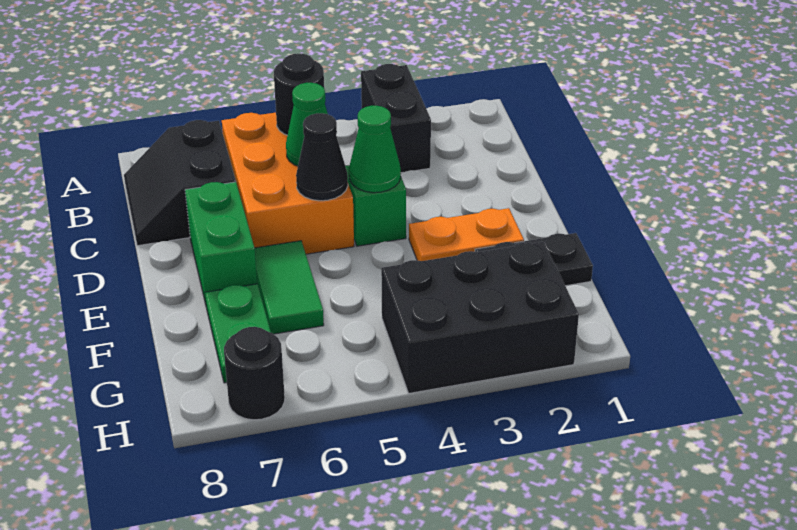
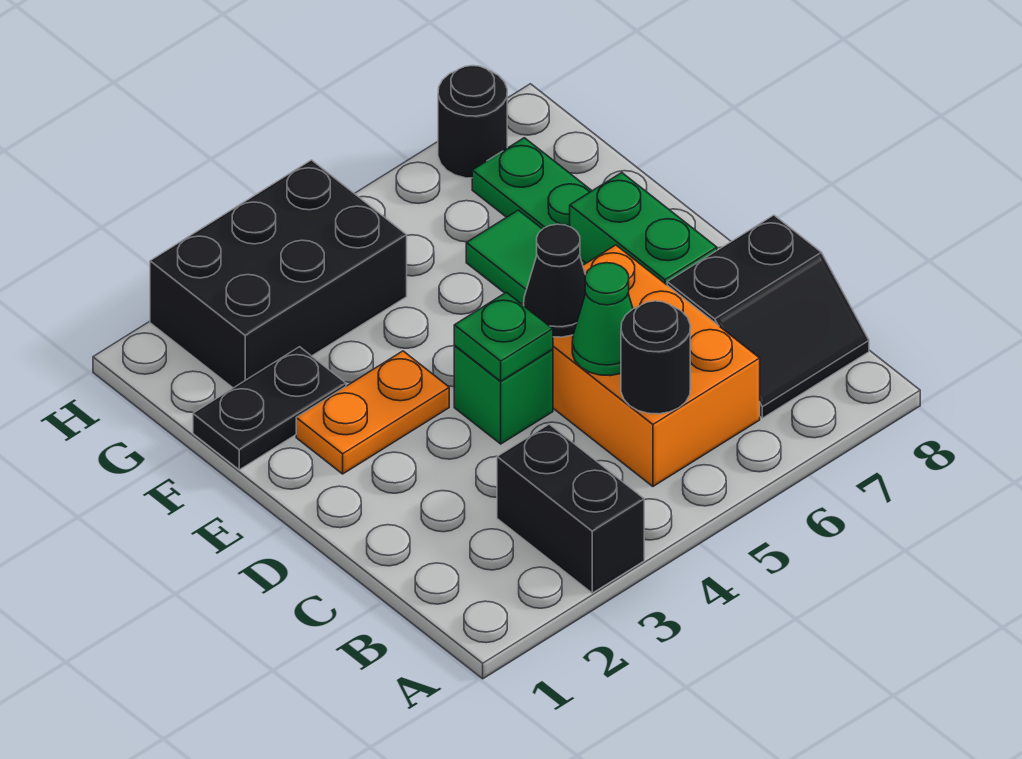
black 2x2 slope [124,120,236,246] -> black 2x2 slope turned to [667,215,869,418]
green 1x1 cone [349,106,401,193] -> green 1x1 plate [454,292,553,381]

